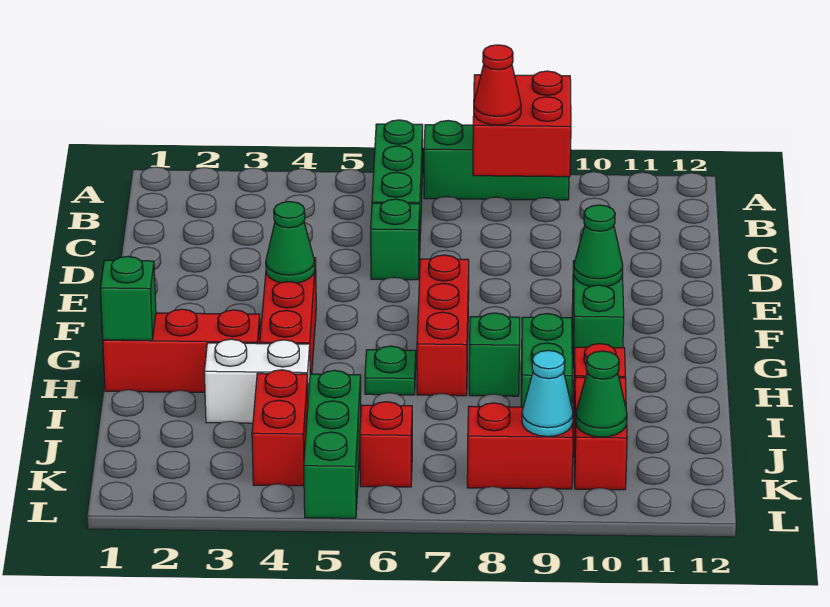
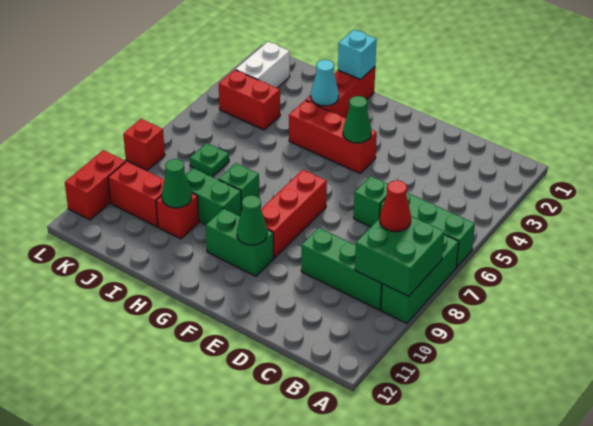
red 2x2 brick [473,71,571,177] -> green 2x2 brick [355,216,444,296]
red 1x3 brick [417,255,469,396] -> red 1x3 brick turned to [261,170,327,258]
green 1x1 brick [100,256,156,340] -> cyan 1x1 brick [338,30,376,80]
green 1x1 plate [365,346,416,395] -> green 1x1 plate moved to [190,143,229,177]
white 1x2 brick [204,339,310,423] -> white 1x2 brick moved to [236,42,290,88]
green 1x3 brick [304,370,361,518] -> green 1x3 brick moved to [301,228,382,310]
red 1x1 brick [360,402,412,487] -> red 1x1 brick moved to [123,119,165,170]
red 1x2 brick [467,403,573,489] -> red 1x2 brick moved to [65,150,126,220]
cyan 1x1 cone [522,350,573,436] -> cyan 1x1 cone moved to [311,60,339,106]
green 1x1 cone [576,351,627,437] -> green 1x1 cone moved to [162,159,192,208]

